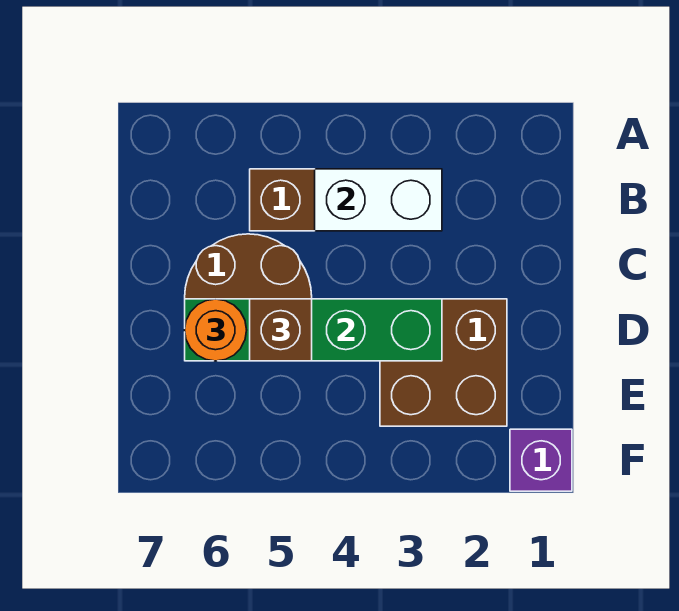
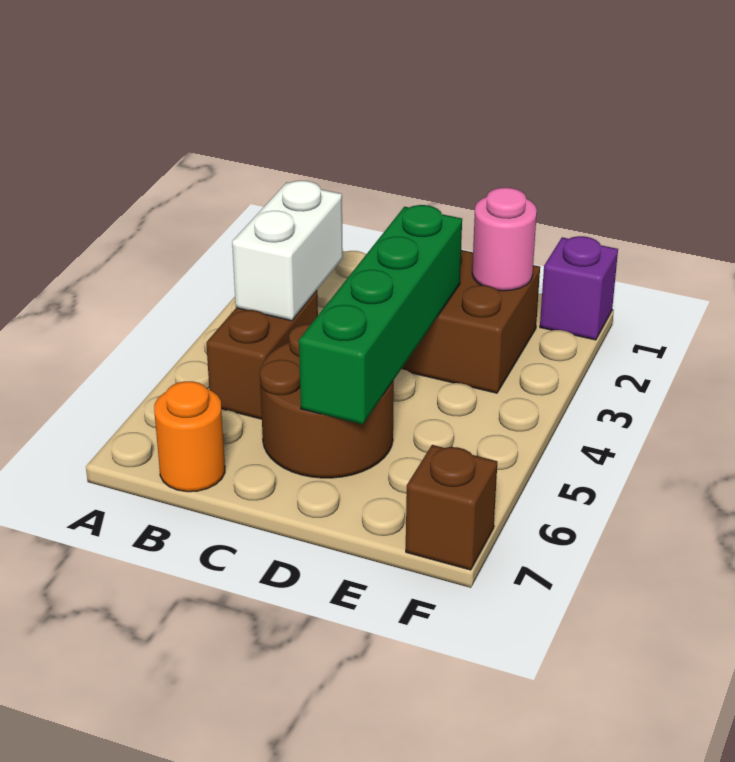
brown 1x1 brick [250,299,312,361] -> brown 1x1 brick moved to [406,445,497,570]
orange 1x1 round brick [185,299,247,361] -> orange 1x1 round brick moved to [154,381,225,492]
none -> pink 1x1 round brick [472,188,537,291]

